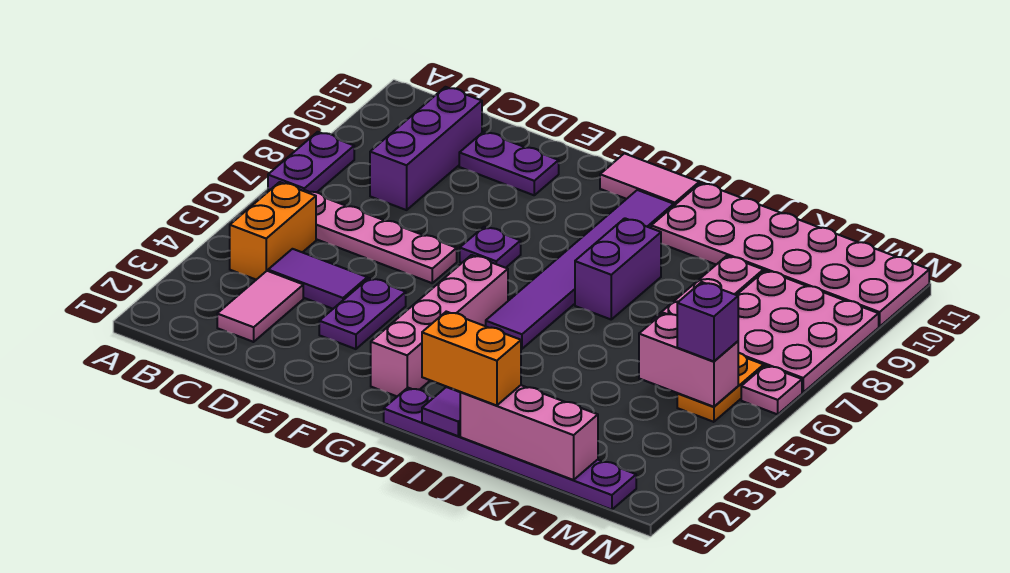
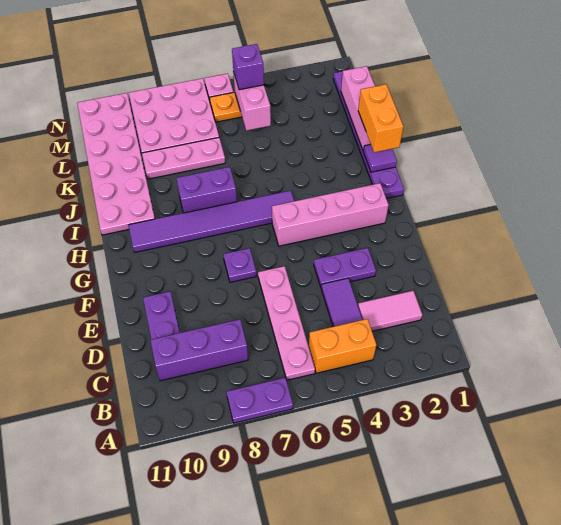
pink 1x2 tile [600,153,699,205] -> none

